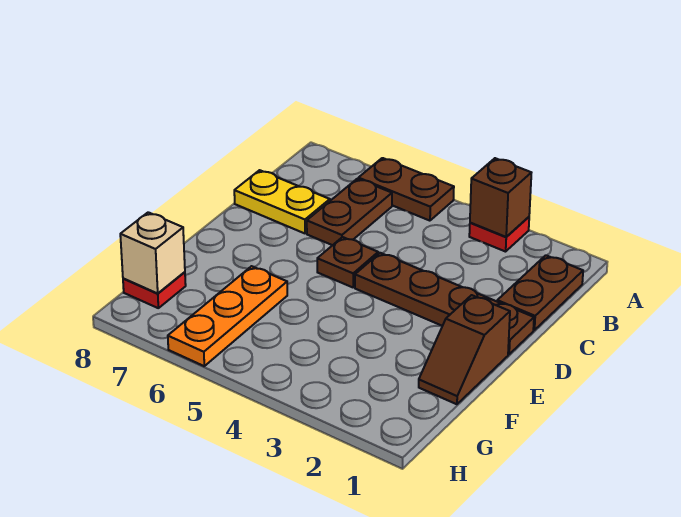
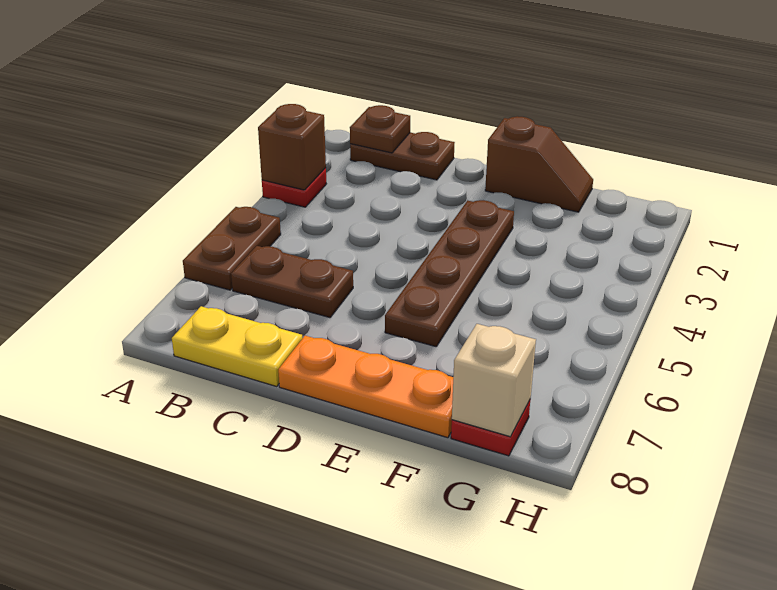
yellow 1x2 plate [234,170,330,233] -> yellow 1x2 plate turned to [172,306,302,387]
brown 1x4 plate [355,253,534,354] -> brown 1x4 plate moved to [385,200,514,347]
brown 1x1 plate [317,237,378,287] -> brown 1x1 plate moved to [350,105,410,153]
orange 1x3 plate [168,266,287,366] -> orange 1x3 plate moved to [278,336,453,438]

